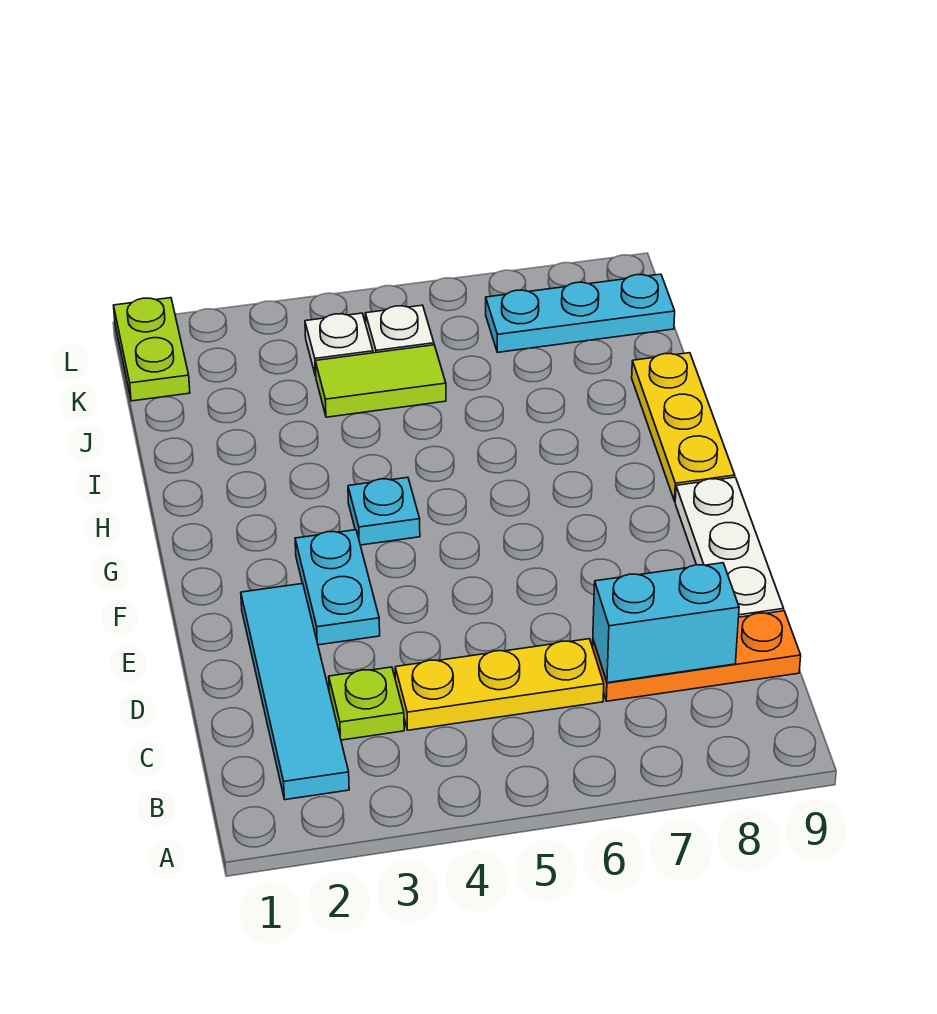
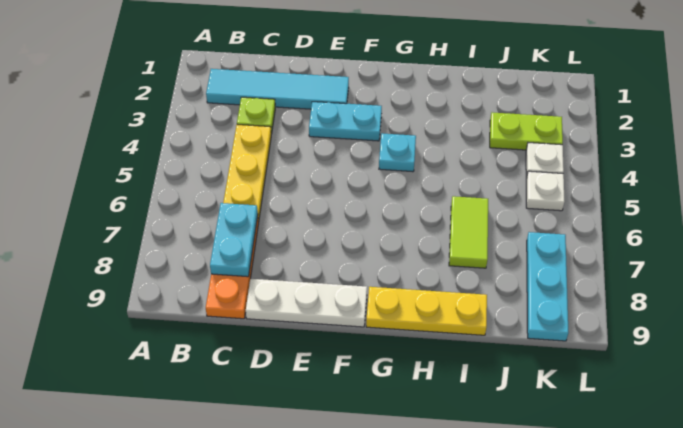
cyan 1x2 brick [593,563,739,683] -> cyan 1x2 plate [210,203,258,277]
lime 1x2 tile [315,345,446,417] -> lime 1x2 tile moved to [449,196,488,268]
lime 1x2 plate [114,298,190,401] -> lime 1x2 plate moved to [490,112,563,150]

